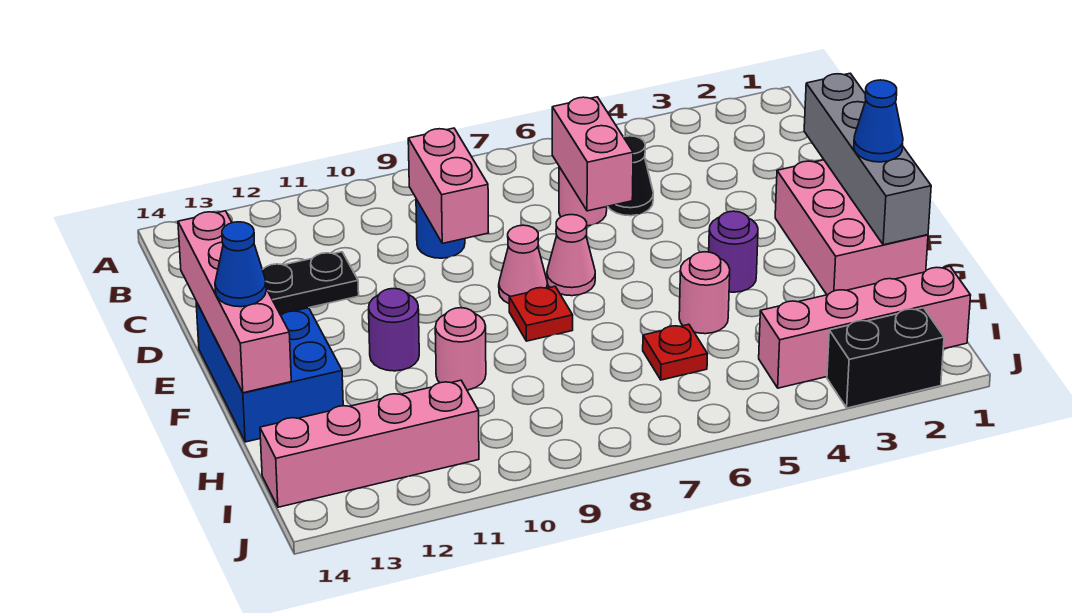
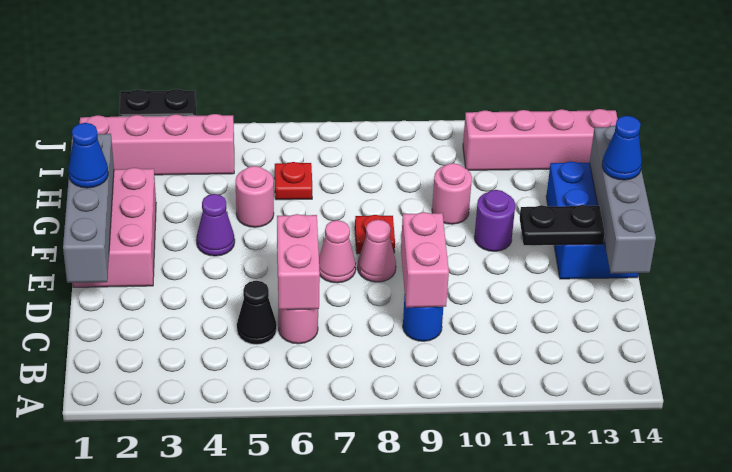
pink 1x4 brick [178,211,291,393] -> grey 1x4 brick [590,125,656,273]
purple 1x1 round brick [709,211,758,292] -> purple 1x1 cone [196,194,235,256]

